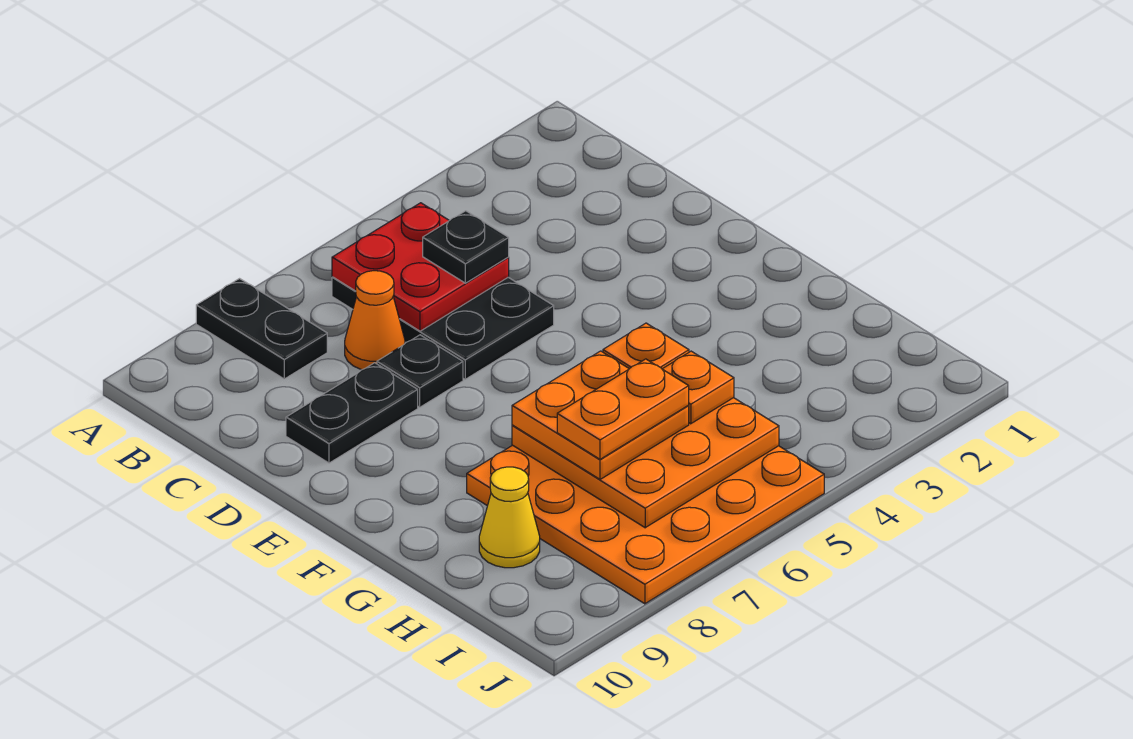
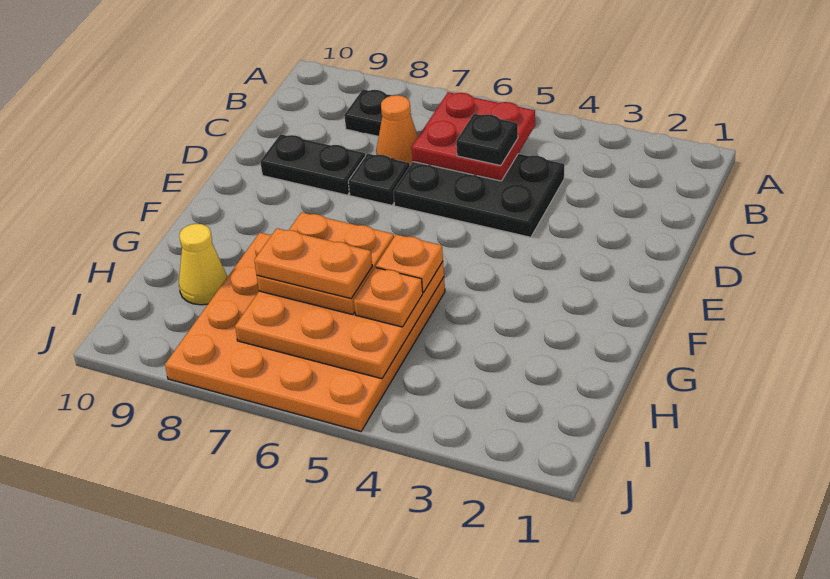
black 1x2 plate [196,279,327,379] -> black 1x1 plate [344,89,392,136]
black 2x3 plate [332,277,554,379] -> black 2x3 plate turned to [393,154,564,237]

